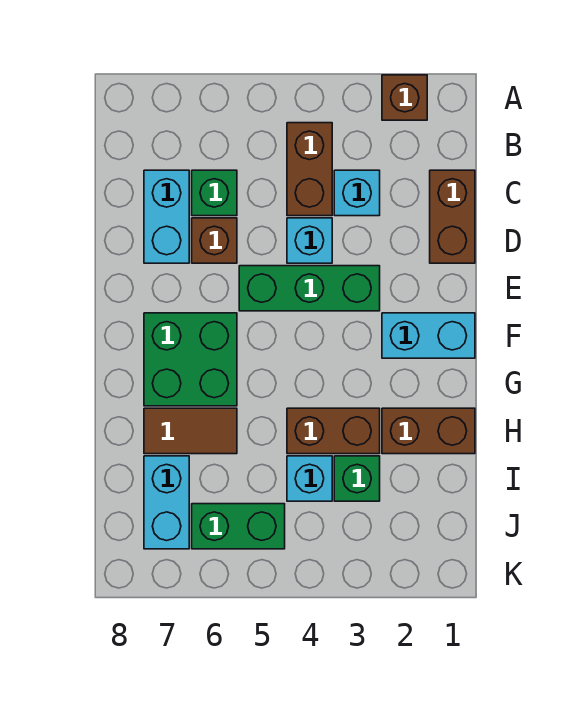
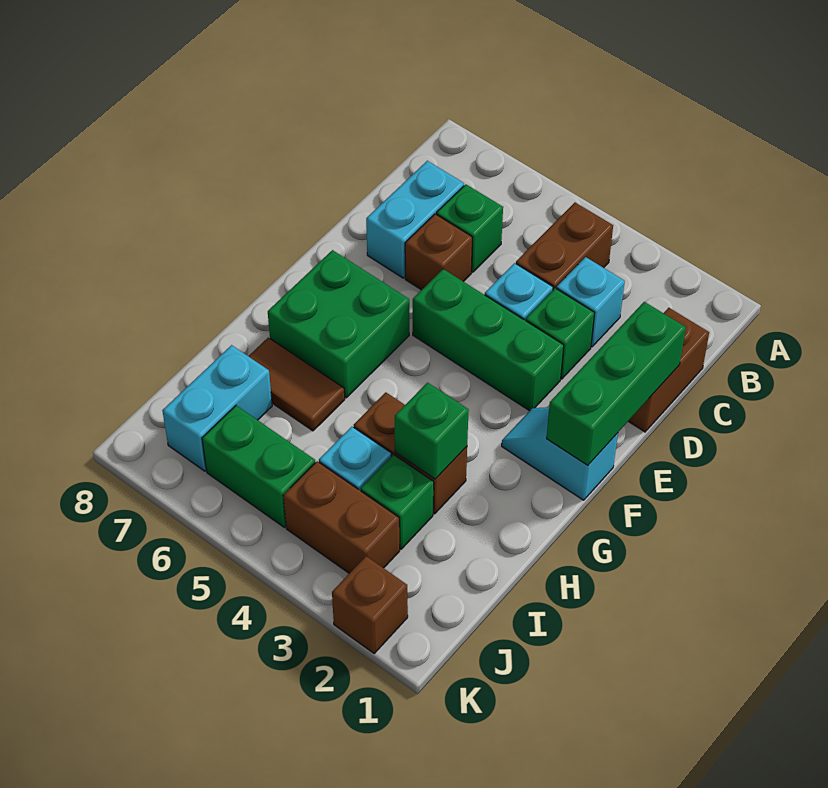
brown 1x1 brick [382,75,427,120] -> brown 1x1 brick moved to [332,556,408,653]
none -> green 1x3 brick [547,302,686,465]
none -> green 1x1 brick [526,288,595,379]
cyan 1x2 brick [382,313,475,358] -> cyan 1x2 slope [502,407,618,500]
brown 1x2 brick [382,408,475,454] -> brown 1x2 brick moved to [283,461,400,573]
none -> green 1x1 brick [395,383,469,479]

